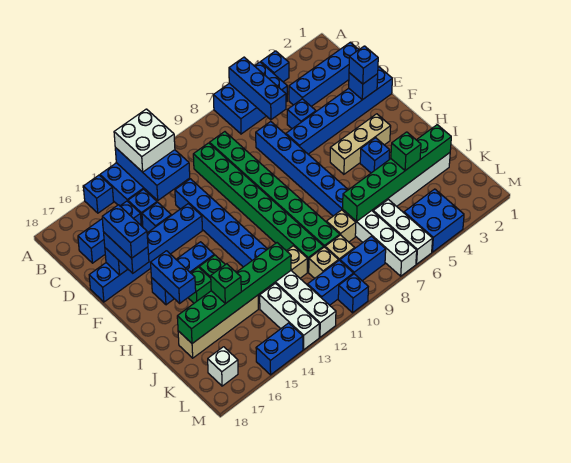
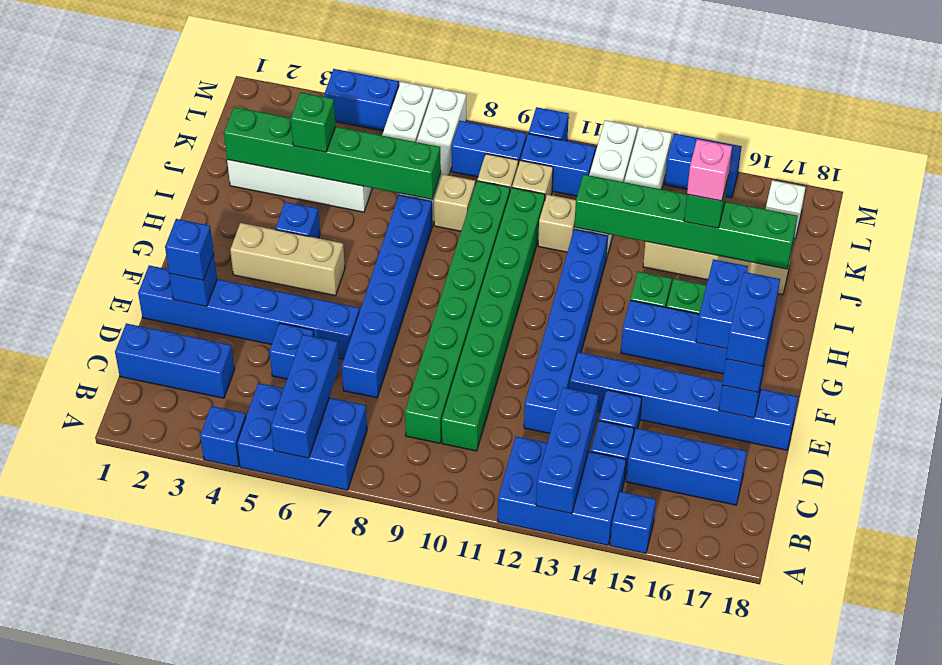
blue 2x3 brick [115,147,190,200] -> blue 1x3 brick [536,388,598,514]
white 2x2 brick [114,109,175,172] -> none
blue 1x4 brick [289,43,359,106] -> blue 1x3 brick [115,323,234,398]
none -> pink 1x1 brick [687,139,732,201]
blue 2x2 brick [404,189,464,252] -> blue 1x2 brick [324,69,399,131]

